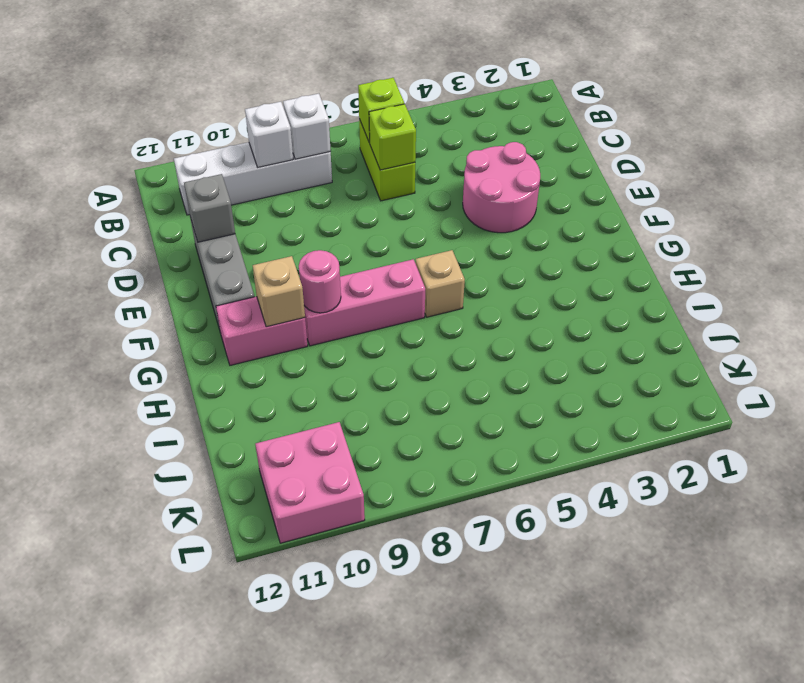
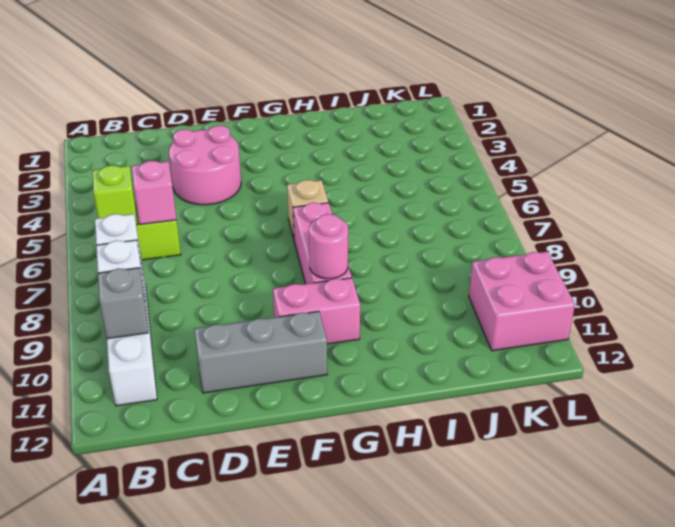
lime 1x1 brick [369,104,416,170] -> pink 1x1 brick [132,161,176,224]
grey 1x1 brick [184,174,235,242] -> grey 1x1 brick moved to [98,268,148,339]
pink 1x2 brick [216,296,308,365] -> pink 1x2 brick turned to [273,278,360,344]
tan 1x1 brick [253,256,305,327] -> none

